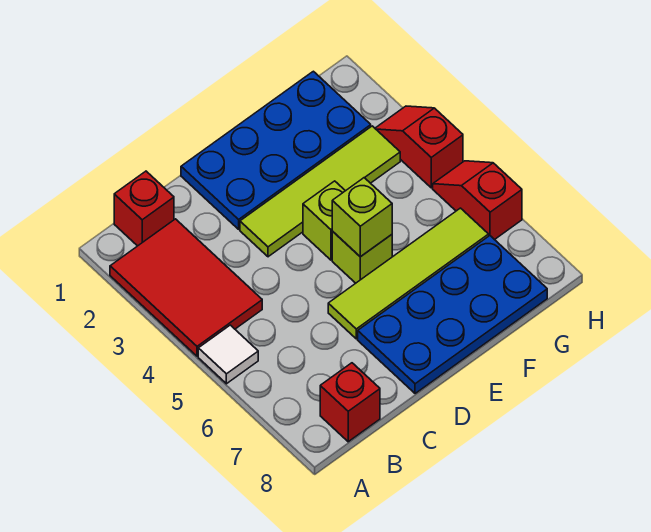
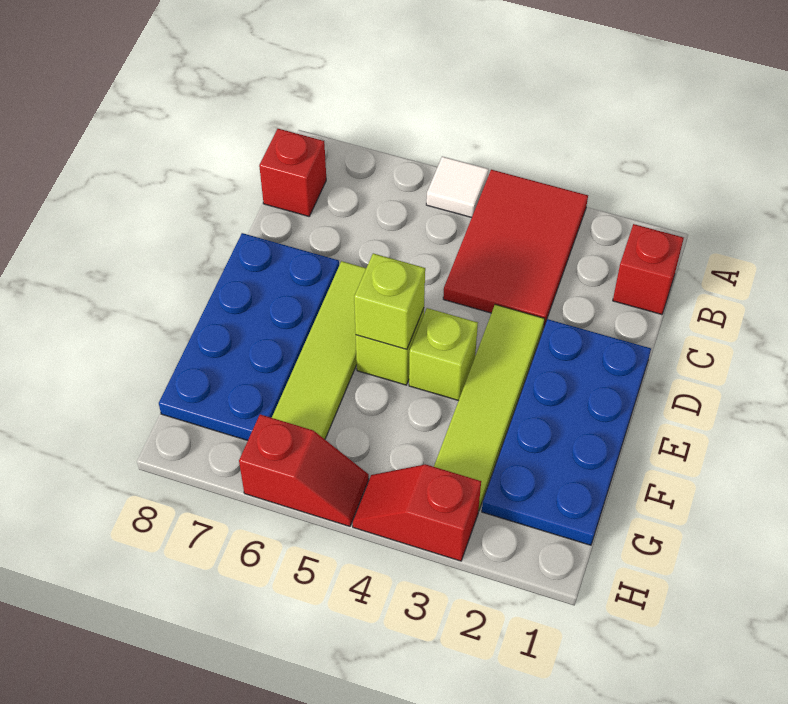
red 2x3 tile [110,219,262,356] -> red 2x3 tile turned to [443,170,588,328]
red 1x2 slope [375,106,463,188] -> red 1x2 slope turned to [353,464,481,561]

